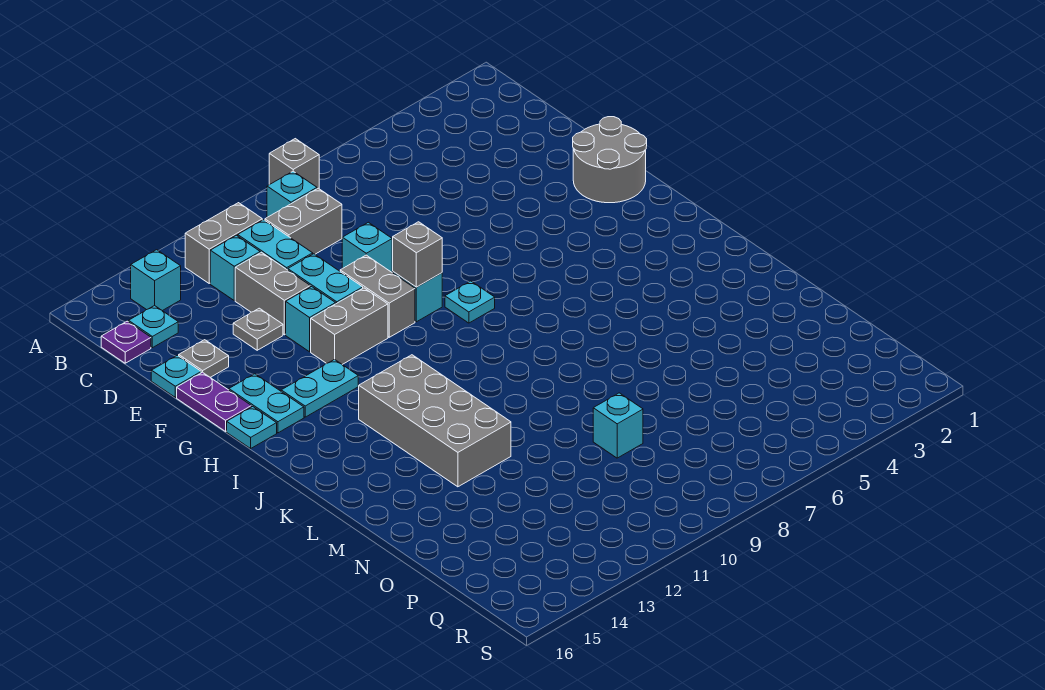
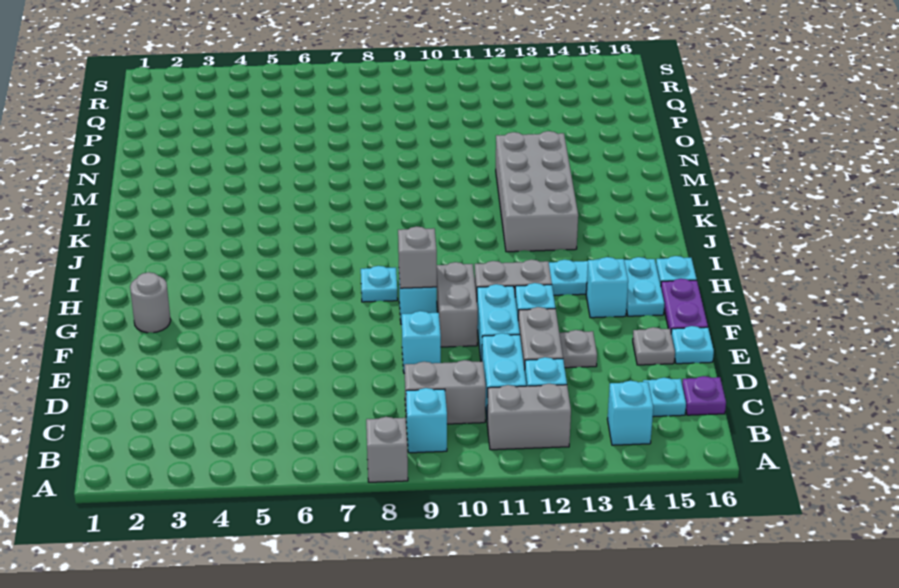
grey 2x2 round brick [573,117,647,203] -> grey 1x1 round brick [130,272,171,333]
cyan 1x1 brick [593,393,643,458] -> cyan 1x1 brick moved to [586,257,628,318]

